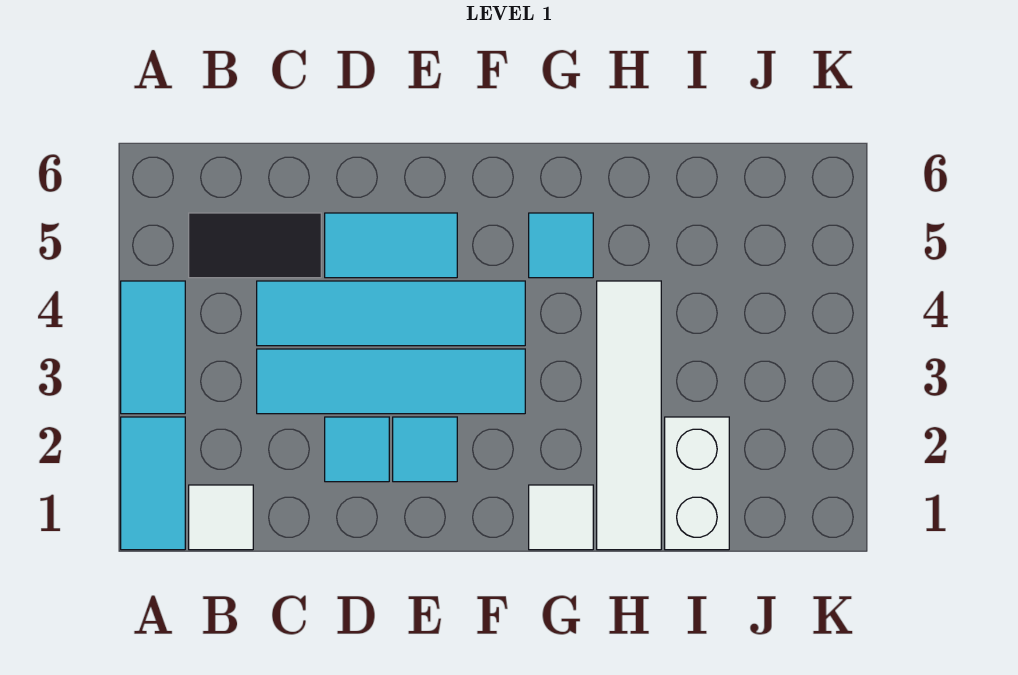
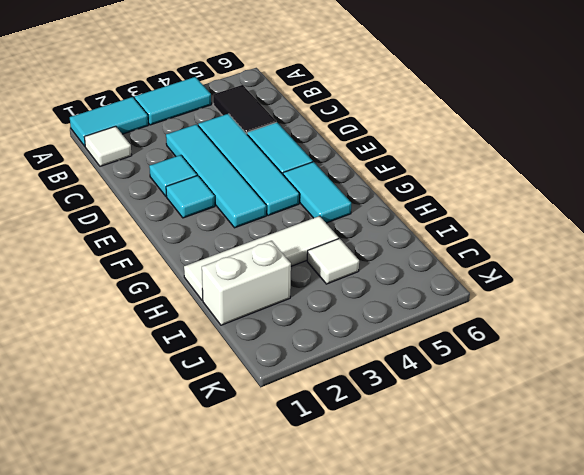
white 1x1 tile [529,485,593,550] -> white 1x1 tile moved to [307,238,359,284]
cyan 1x1 tile [529,213,593,278] -> cyan 1x2 tile [283,162,351,223]

